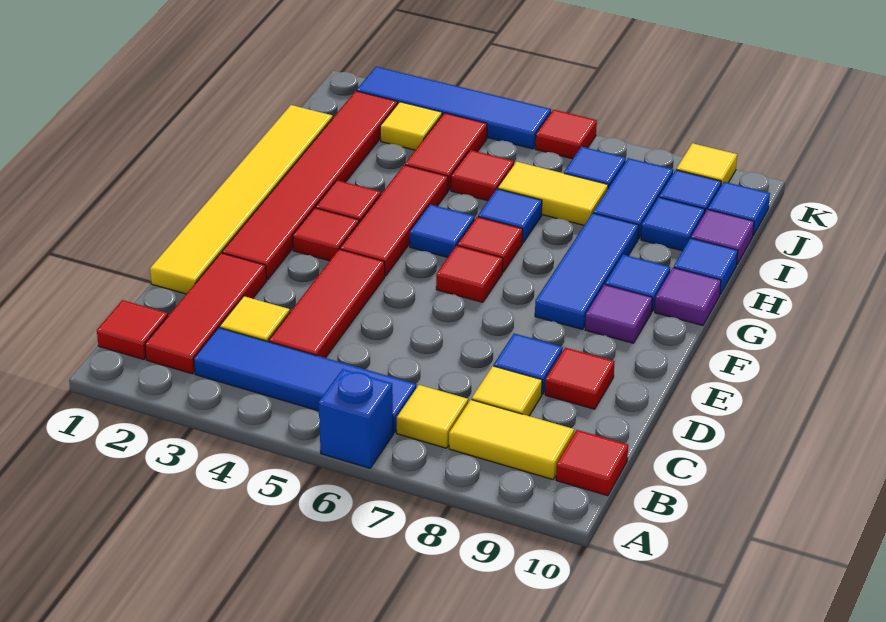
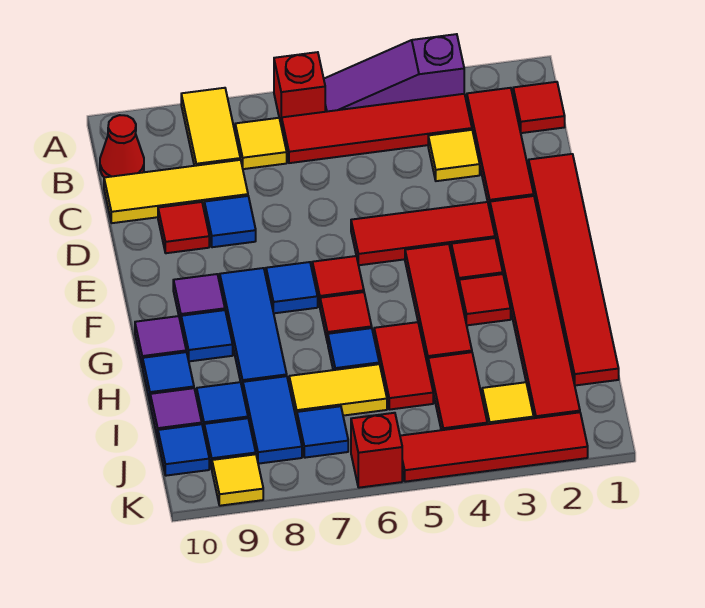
none -> purple 1x3 slope [324,34,464,112]
blue 1x1 brick [318,369,393,468] -> red 1x1 brick [274,52,325,127]
blue 1x4 tile [194,328,416,433] -> red 1x4 tile [282,94,472,163]
yellow 1x2 tile [449,400,574,479] -> yellow 1x2 tile turned to [181,88,240,166]
red 1x1 tile [556,430,628,496] -> red 1x1 cone [100,115,144,177]
red 1x3 tile [269,249,385,358] -> red 1x3 tile turned to [351,202,495,265]
yellow 1x1 tile [472,366,542,416] -> yellow 1x3 tile [104,160,248,223]
yellow 1x6 tile [150,105,333,294] -> red 1x6 tile [529,154,619,386]
blue 1x1 tile [410,204,475,257] -> blue 1x1 tile moved to [266,262,318,313]
red 1x1 tile [451,150,514,201] -> red 1x2 tile [374,322,433,410]
blue 1x4 tile [357,67,551,149] -> red 1x4 tile [400,412,588,482]
red 1x1 tile [535,110,597,159] -> red 1x1 brick [351,413,402,488]

